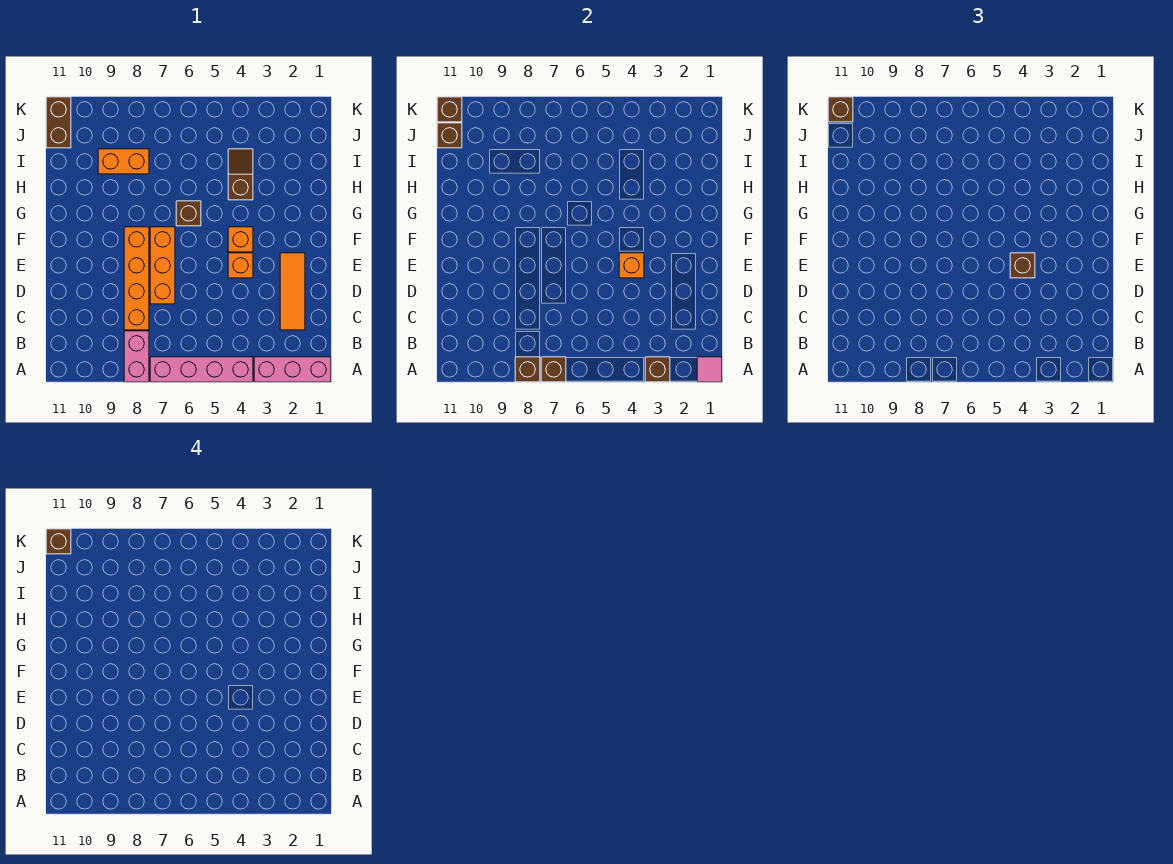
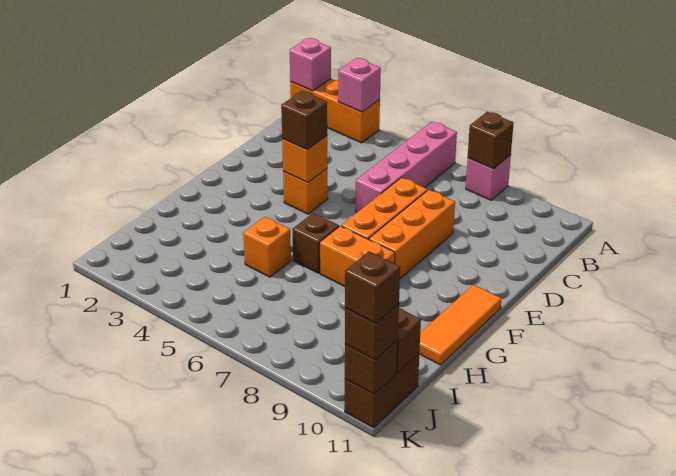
pink 1x3 brick [254,357,331,382] -> orange 1x3 brick [290,79,380,143]
pink 1x1 tile [697,357,722,382] -> pink 1x1 brick [290,38,331,91]
brown 1x1 brick [645,357,670,382] -> pink 1x1 brick [338,58,381,112]
pink 1x4 brick [150,357,253,382] -> pink 1x4 brick turned to [356,122,457,212]
brown 1x1 brick [541,357,566,382] -> none
pink 1x2 brick [124,331,149,382] -> pink 1x1 brick [466,155,511,200]
orange 1x3 tile [280,253,305,330] -> orange 1x3 tile moved to [419,285,502,365]
orange 1x4 brick [124,227,149,330] -> orange 1x3 brick [369,190,455,279]
orange 1x1 brick [228,227,253,252] -> orange 1x1 brick moved to [243,217,291,277]
brown 1x2 slope [228,149,253,200] -> none
orange 1x2 brick [98,149,149,174] -> orange 1x2 brick moved to [320,226,395,287]

